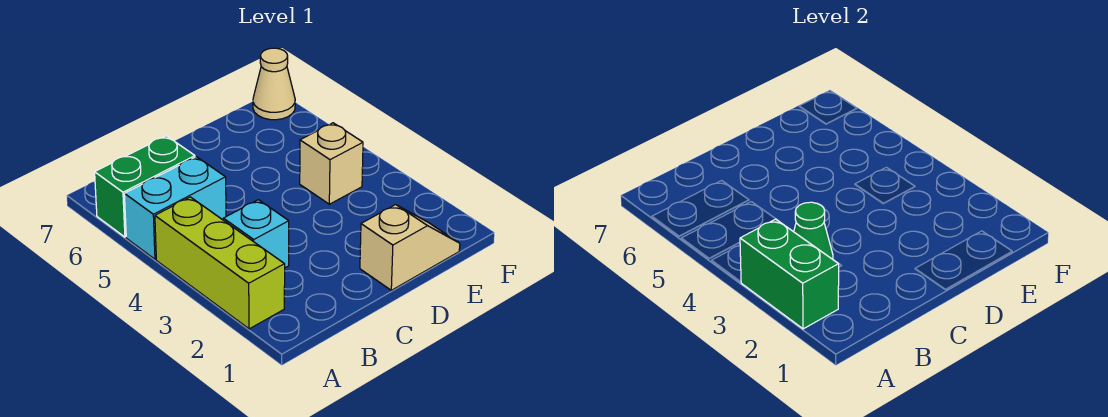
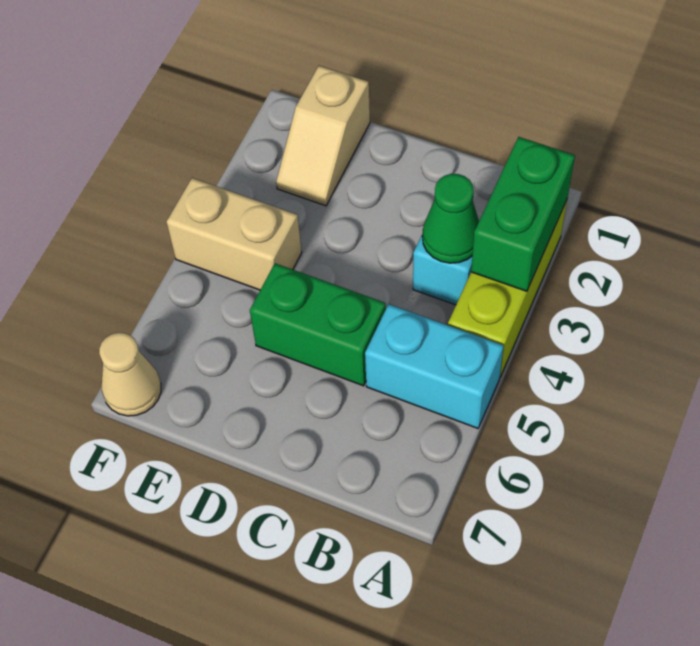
green 1x2 brick [95,136,195,237] -> green 1x2 brick moved to [250,263,386,386]
tan 1x2 slope [360,205,460,290] -> tan 1x2 slope turned to [276,66,370,206]
tan 1x1 brick [300,123,363,204] -> tan 1x2 brick [167,178,302,290]

